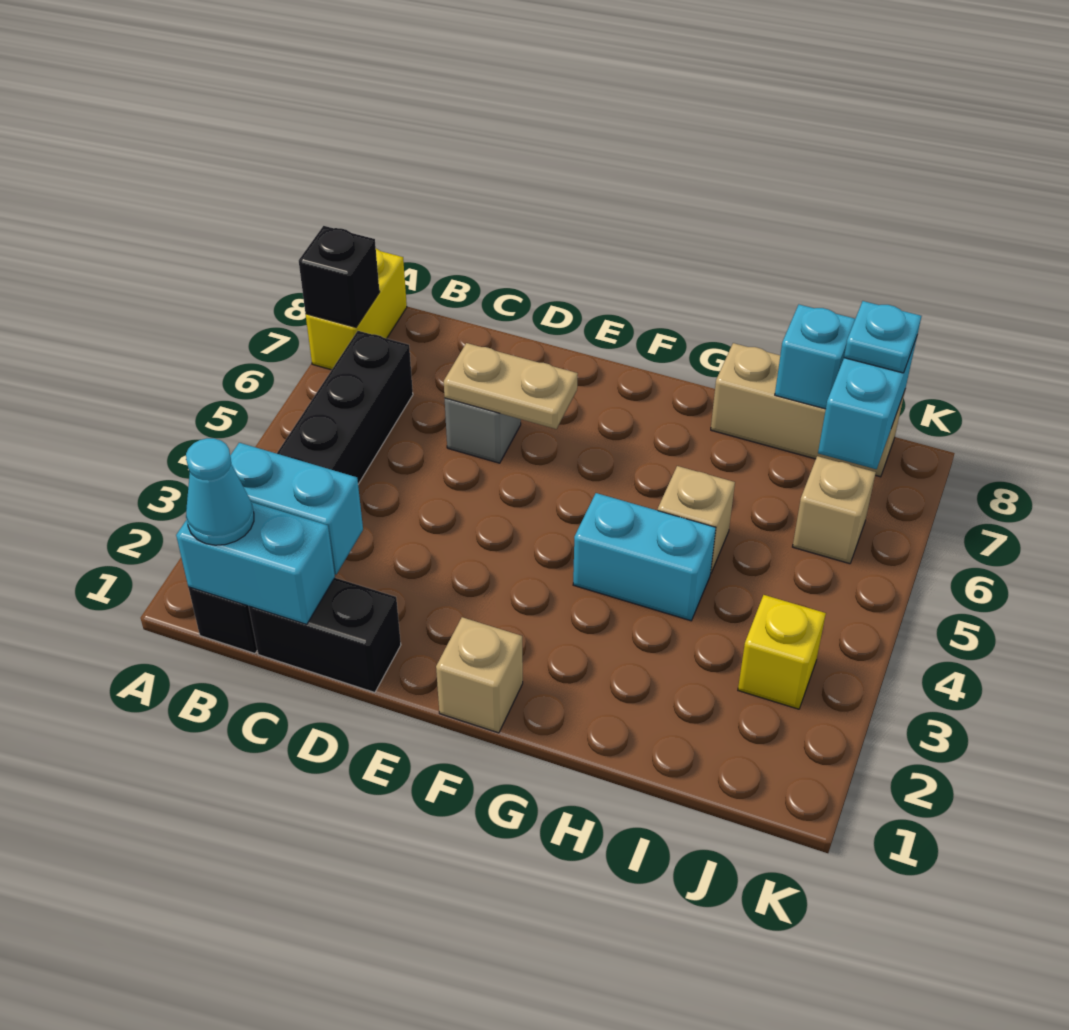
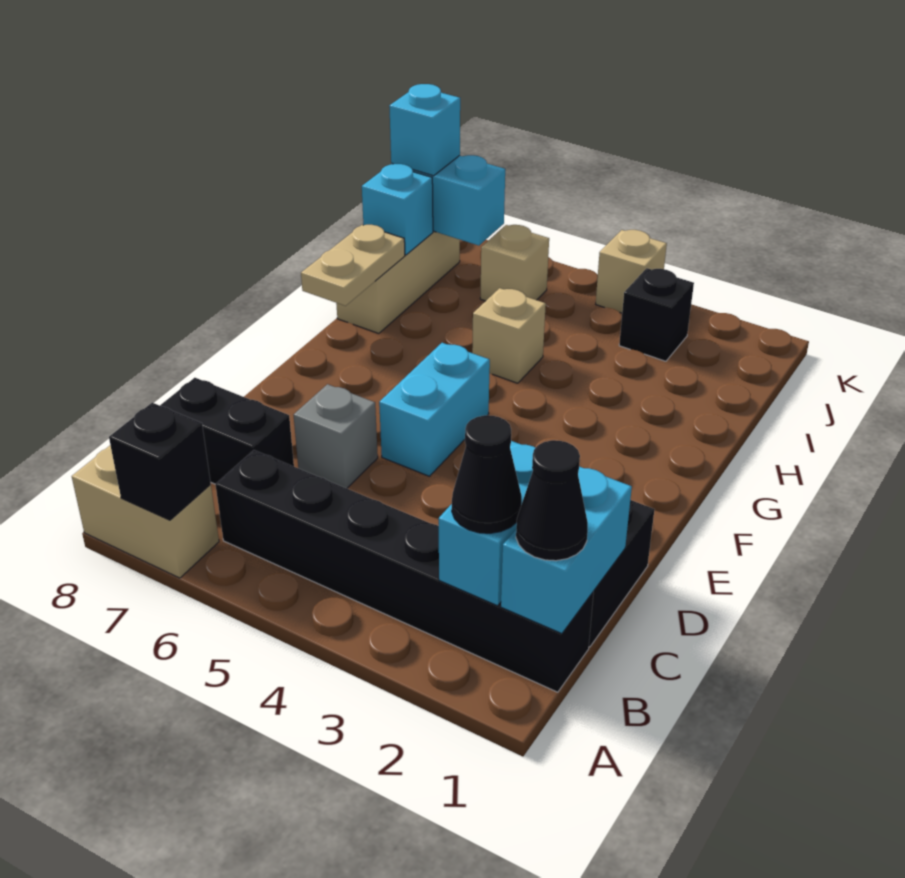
yellow 1x2 brick [306,249,407,370] -> tan 1x2 brick [72,445,219,578]
cyan 1x1 cone [186,438,254,545] -> black 1x1 cone [516,440,588,561]
none -> black 1x1 cone [452,415,522,533]
none -> black 1x2 brick [160,378,294,484]
tan 1x2 plate [444,343,578,429] -> tan 1x2 plate moved to [301,225,405,306]
tan 1x1 brick [436,617,523,733] -> tan 1x1 brick moved to [596,230,667,313]
cyan 1x2 brick [573,493,716,621] -> cyan 1x2 brick moved to [379,343,490,476]
yellow 1x1 brick [738,595,826,709] -> black 1x1 brick [619,268,694,361]
cyan 1x1 plate [844,301,921,373] -> cyan 1x1 brick [389,84,460,176]

